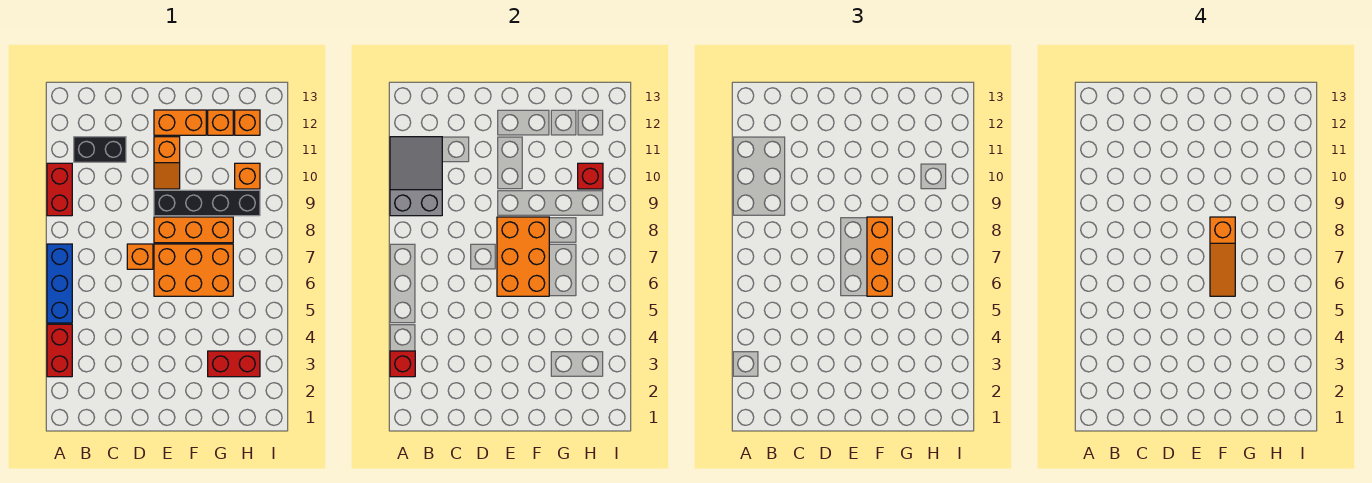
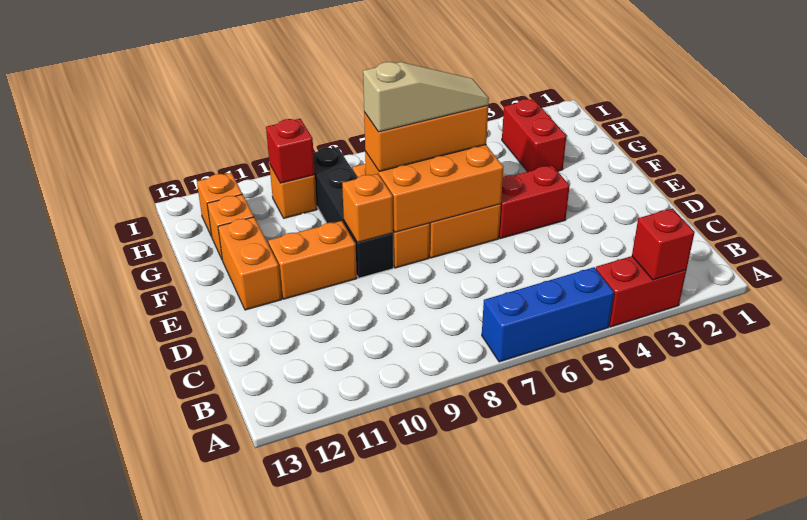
red 1x2 brick [47,163,72,216] -> red 1x2 brick moved to [499,165,570,239]
grey 2x3 slope [390,137,442,216] -> none
black 1x2 brick [74,137,126,162] -> none
orange 1x1 brick [127,244,153,269] -> orange 1x1 brick moved to [342,174,393,242]
orange 1x2 slope [154,137,180,189] -> orange 1x2 brick [268,221,357,299]
orange 1x3 slope [1210,217,1235,296] -> tan 1x3 slope [363,62,489,132]

